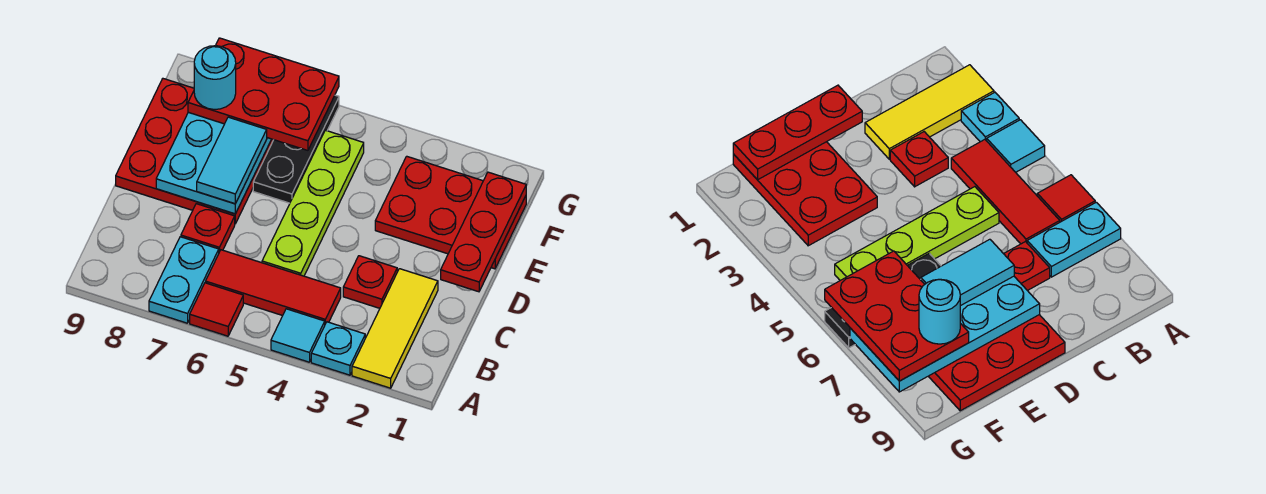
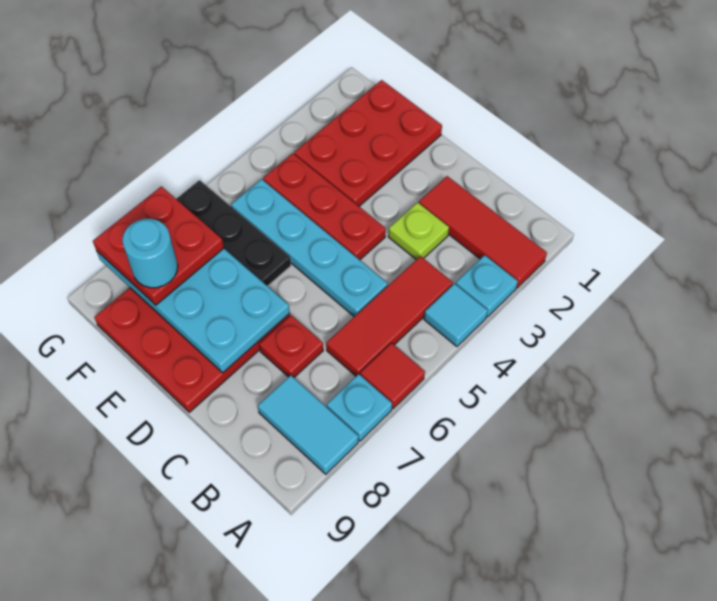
yellow 1x3 tile [352,269,438,388] -> red 1x3 tile [419,176,547,288]
cyan 1x2 plate [149,237,219,323] -> cyan 1x1 plate [327,374,392,441]
red 1x1 plate [343,256,397,308] -> lime 1x1 plate [388,202,449,260]
lime 1x4 plate [262,130,364,276] -> cyan 1x4 plate [231,179,388,316]
red 1x3 plate [441,172,526,292] -> red 1x3 plate moved to [263,153,386,260]
cyan 1x2 tile [197,117,267,204] -> cyan 1x2 tile moved to [258,375,358,474]
red 2x3 plate [188,38,339,150] -> red 2x2 plate [93,186,224,305]

